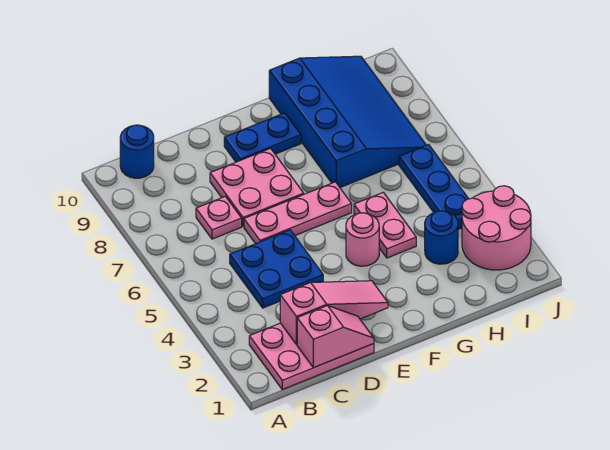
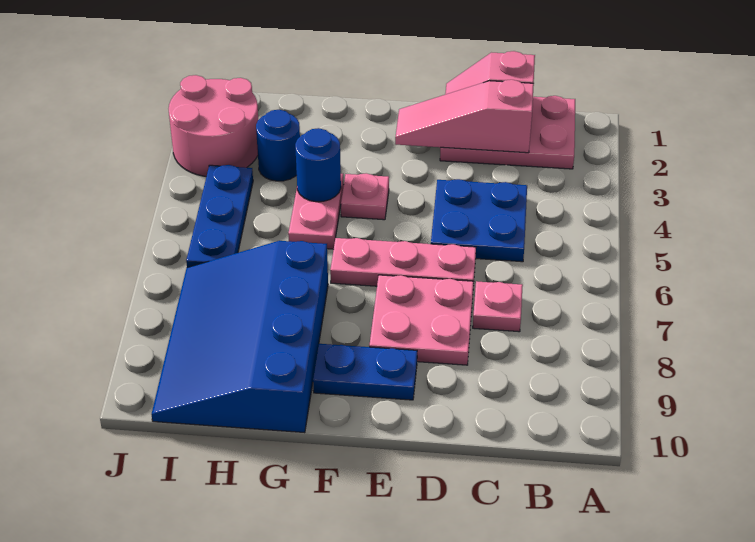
blue 1x1 round brick [120,125,154,178] -> blue 1x1 round brick moved to [295,128,341,202]
pink 1x1 round brick [346,213,379,266] -> pink 1x1 plate [341,173,389,220]

